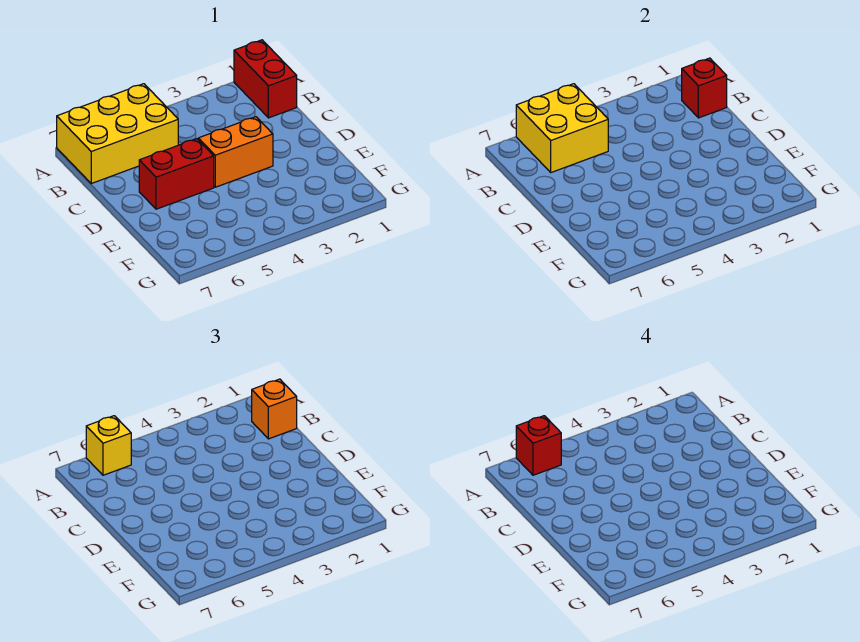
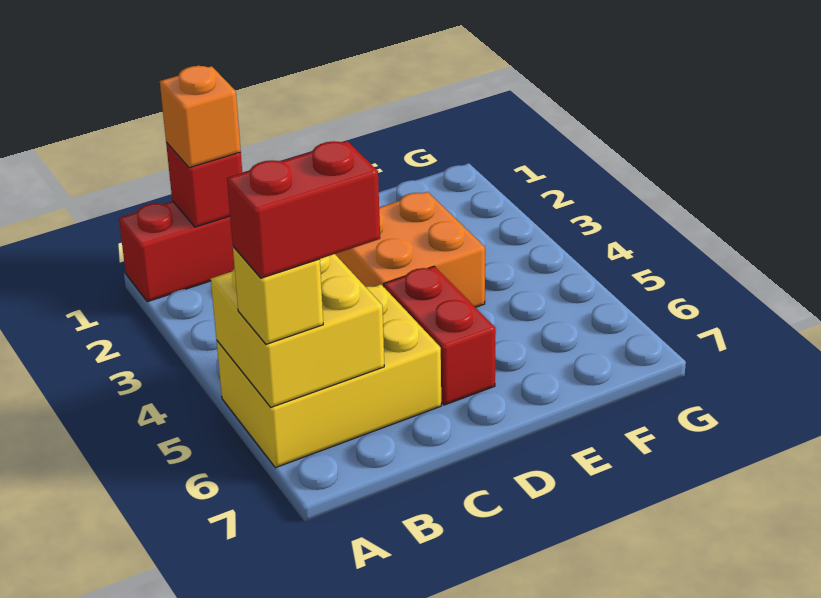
yellow 2x3 brick [57,84,178,183] -> yellow 2x3 brick turned to [217,284,441,468]
red 1x1 brick [516,416,561,475] -> red 1x2 brick [227,141,380,278]
orange 1x2 brick [198,117,273,187] -> orange 2x2 brick [335,192,485,307]

